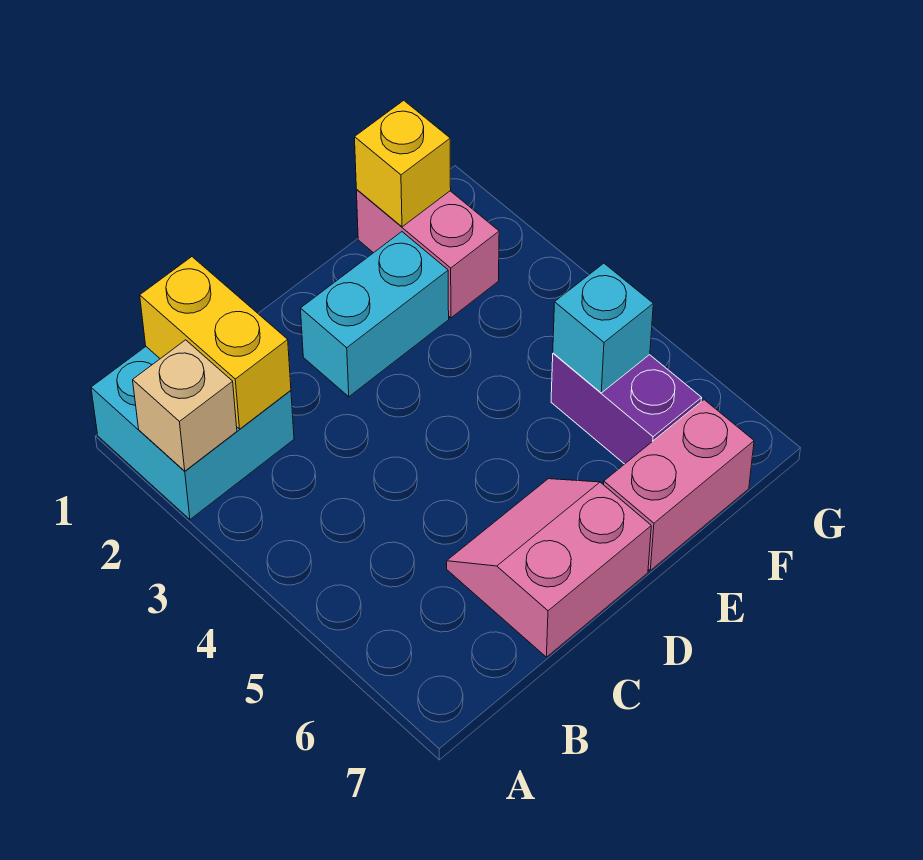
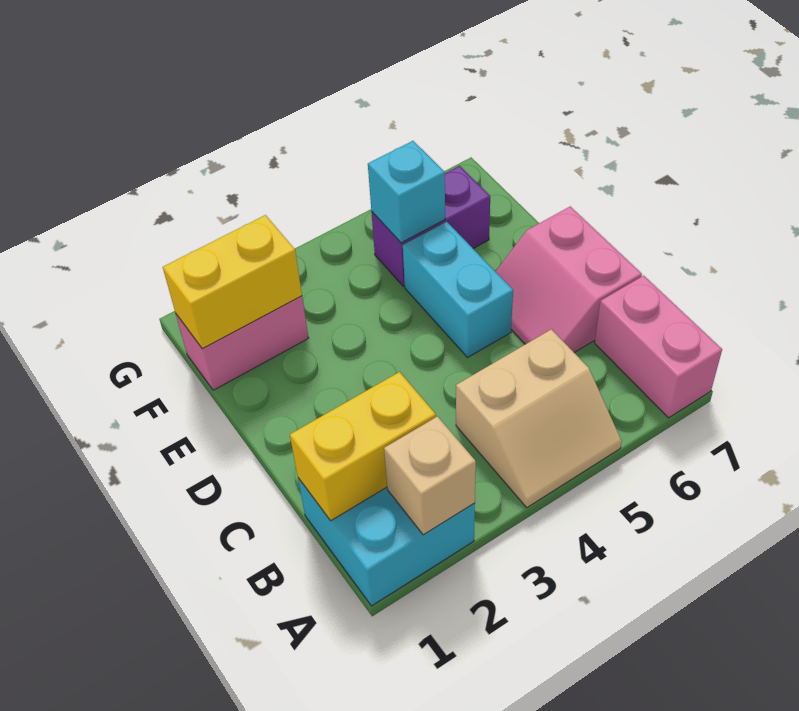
none -> tan 2x2 slope [456,329,622,507]
cyan 1x2 brick [301,232,449,397] -> cyan 1x2 brick moved to [403,222,513,357]
pink 1x2 brick [604,400,754,570] -> pink 1x2 brick moved to [595,276,722,418]
yellow 1x1 brick [355,100,451,227] -> yellow 1x2 brick [163,215,302,349]

